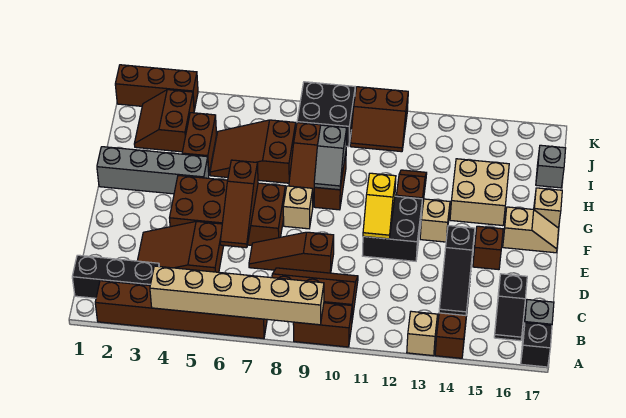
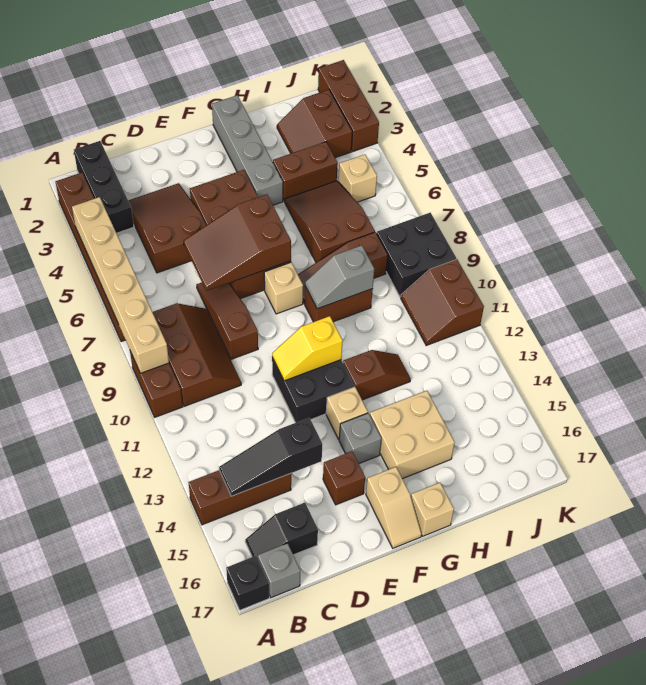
tan 1x1 brick [407,311,438,356] -> tan 1x1 brick moved to [339,154,377,202]
brown 1x3 slope [220,160,258,248] -> brown 2x3 slope [184,194,291,291]
brown 2x2 slope [134,90,194,152] -> brown 2x2 slope turned to [277,90,352,158]
grey 1x1 brick [536,145,566,188] -> grey 1x1 brick moved to [339,413,381,463]

